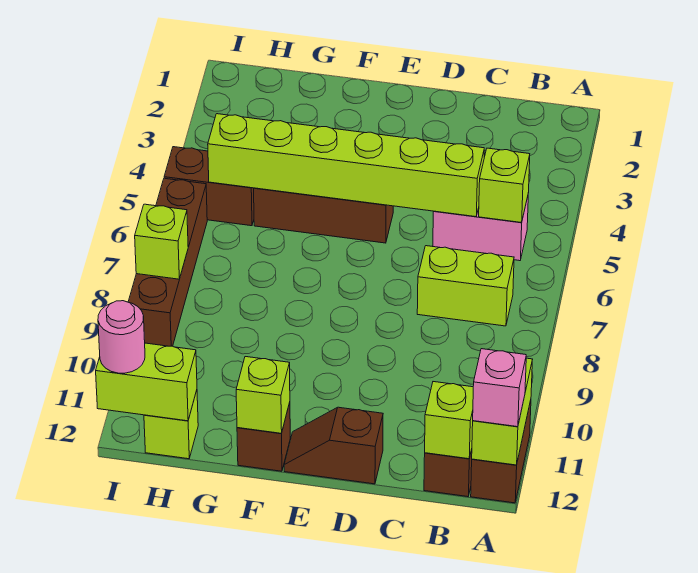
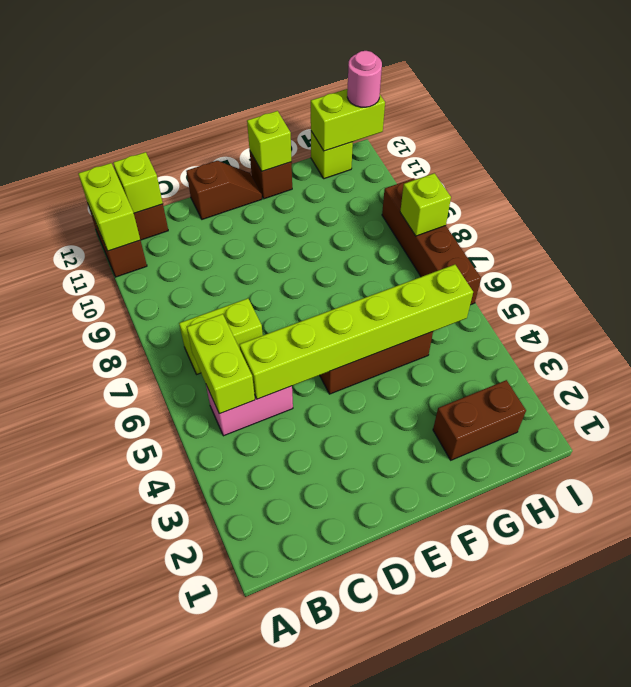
pink 1x1 brick [473,349,526,427] -> none
lime 1x1 brick [479,148,530,223] -> lime 1x2 brick [187,314,255,414]
brown 1x2 brick [164,147,254,226] -> brown 1x2 brick moved to [433,380,526,460]

